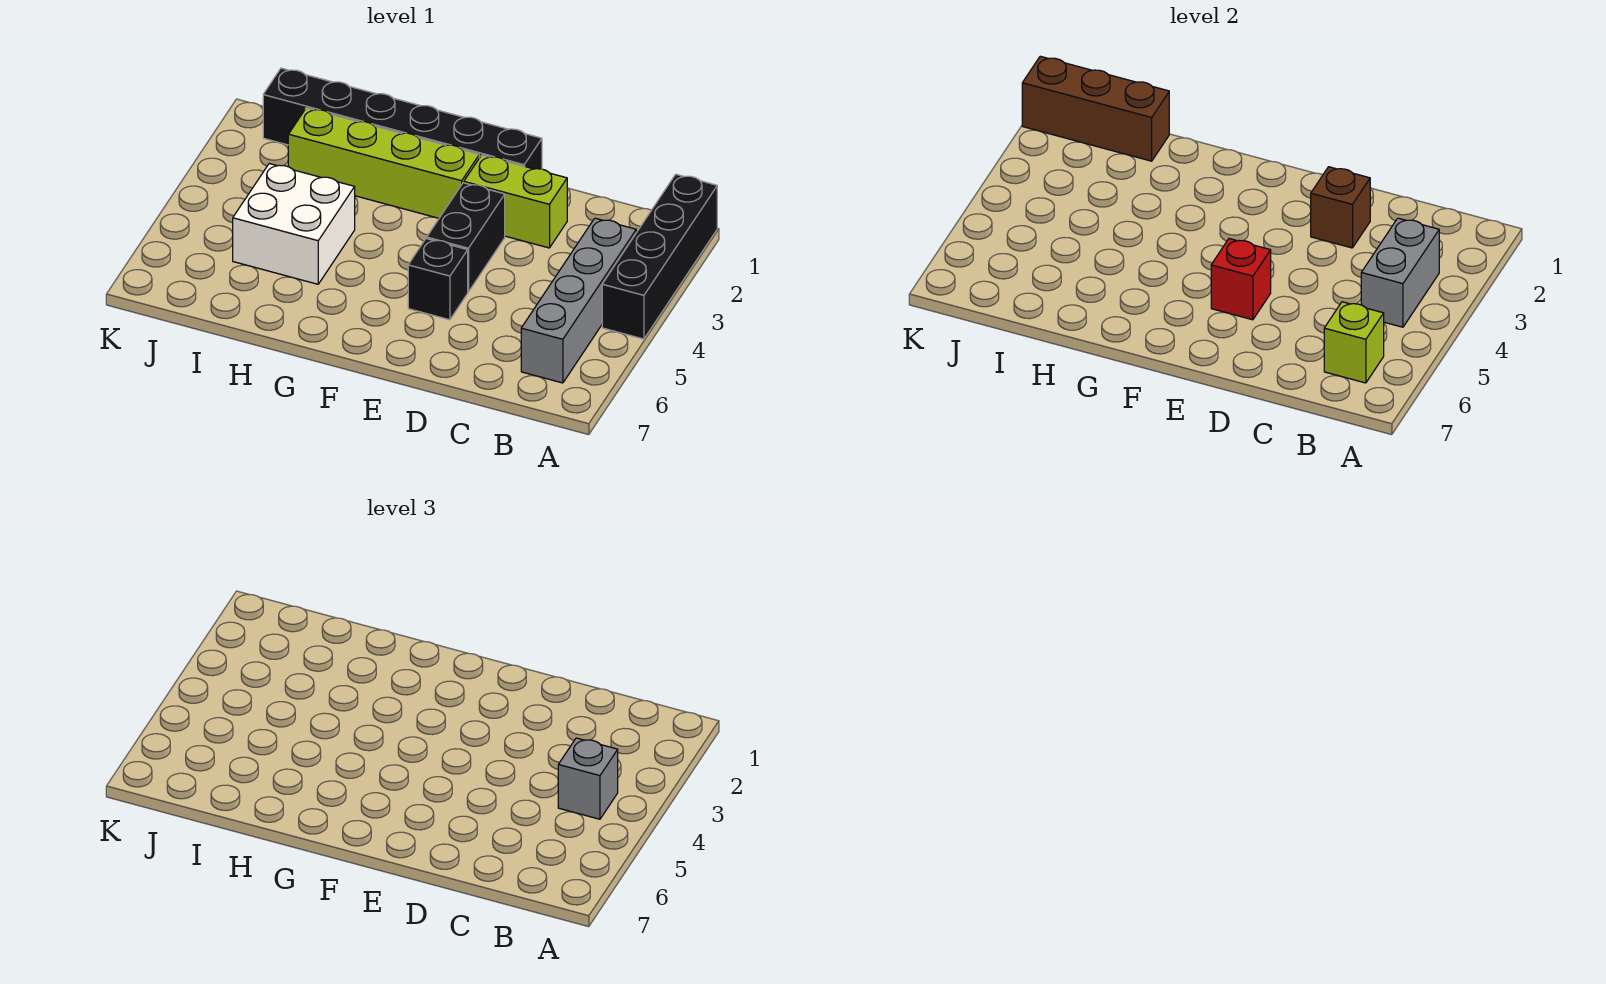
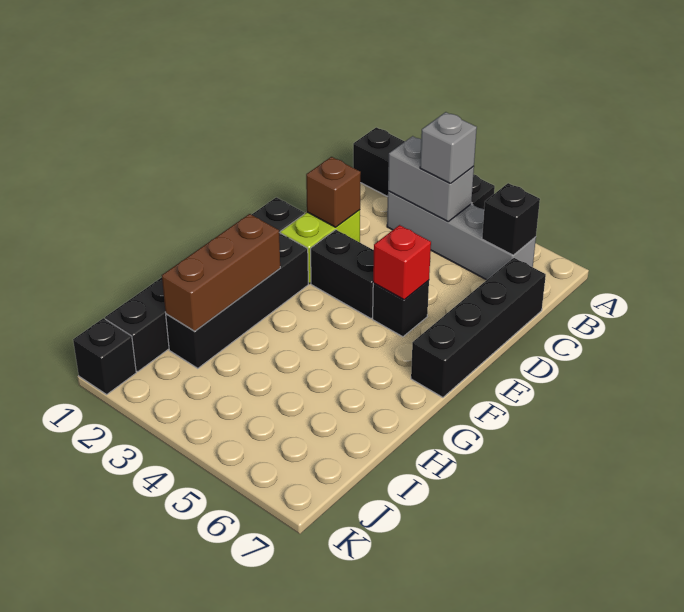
lime 1x1 brick [1324,302,1384,383] -> black 1x1 brick [482,183,540,255]
none -> black 1x4 brick [411,258,546,397]
lime 1x4 brick [288,108,479,218] -> black 1x4 brick [166,233,308,368]
white 2x2 brick [233,164,355,284] -> none
brown 1x3 brick [1022,56,1169,161] -> brown 1x3 brick moved to [162,214,280,331]
none -> black 1x1 brick [73,318,136,394]

